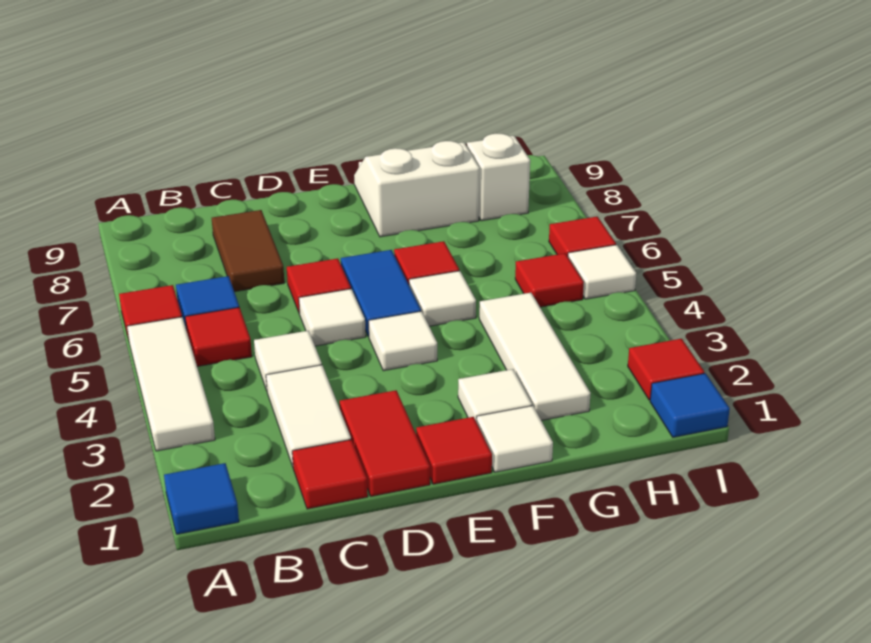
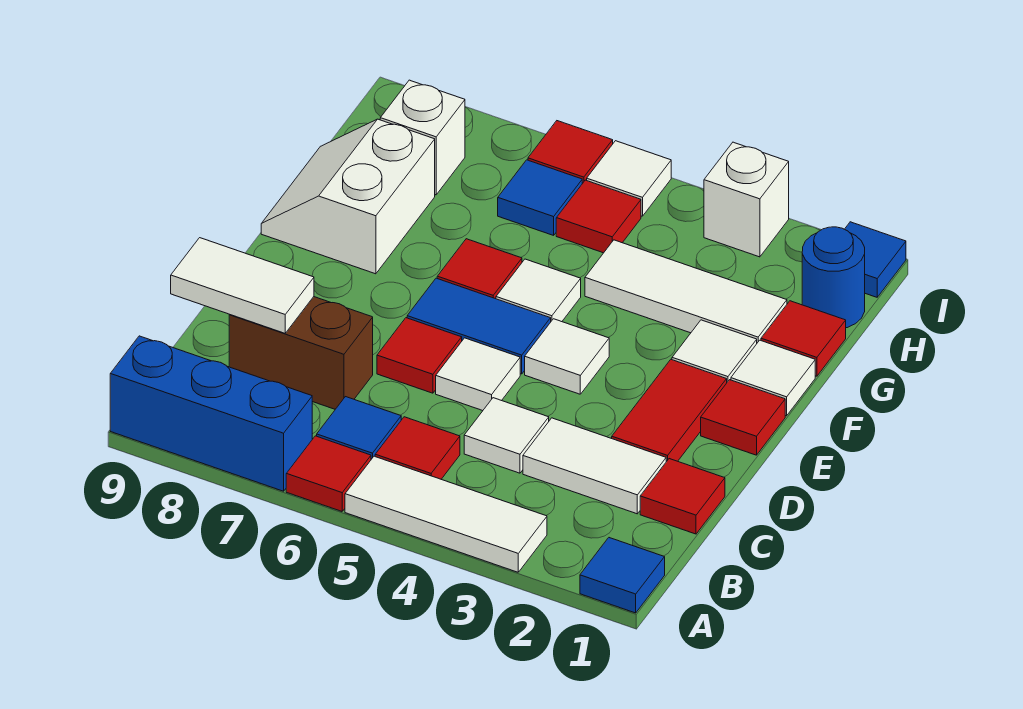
none -> blue 1x3 brick [110,336,312,491]
brown 1x2 tile [212,210,284,292] -> brown 1x2 brick [229,297,373,409]
none -> white 1x2 tile [171,238,314,333]
red 1x2 tile [340,390,430,496] -> red 1x2 tile turned to [612,360,727,462]
none -> blue 1x1 round brick [802,227,865,328]
none -> blue 1x1 tile [498,160,582,235]
red 1x1 tile [628,339,704,400] -> red 1x1 tile moved to [761,301,846,376]
none -> white 1x1 brick [704,142,789,257]

